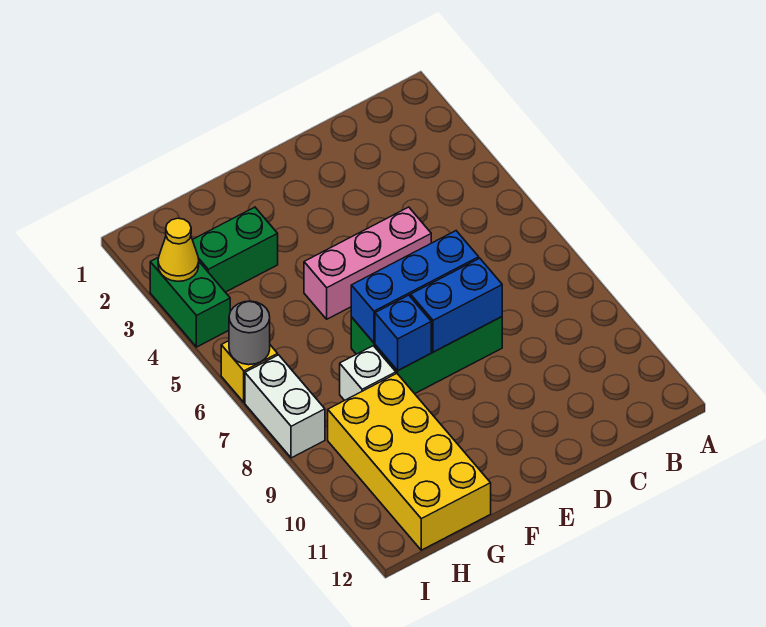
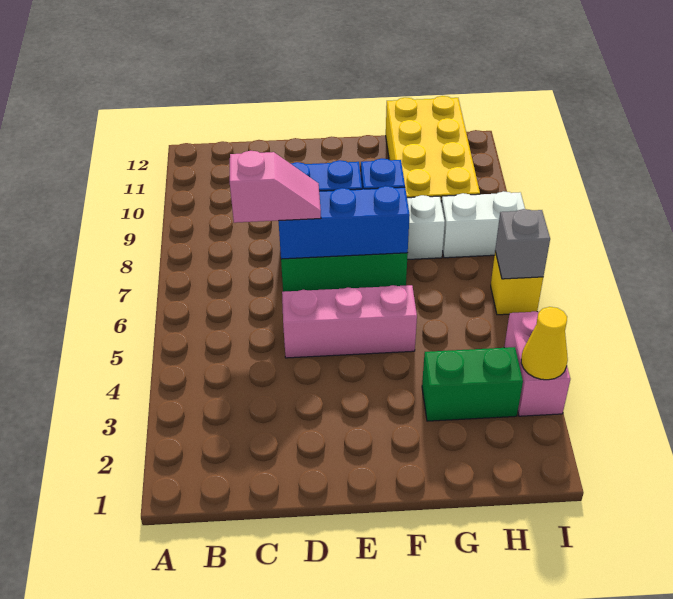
none -> pink 1x2 slope [230,151,321,223]
green 1x2 brick [150,257,230,347] -> pink 1x2 brick [504,311,570,416]
grey 1x1 round brick [229,301,270,365] -> grey 1x1 brick [495,209,550,279]
white 1x2 brick [245,355,325,458] -> white 1x2 brick turned to [441,191,525,258]

